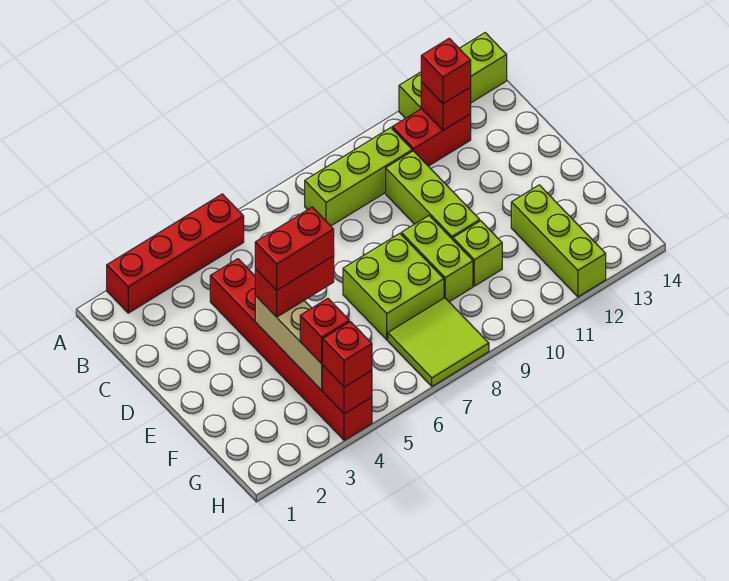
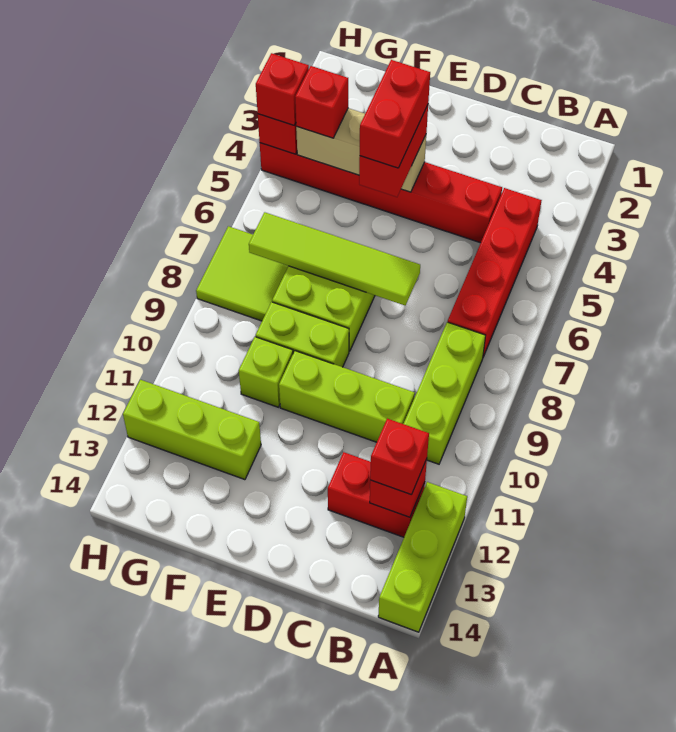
red 1x4 brick [107,194,244,313] -> red 1x4 brick moved to [448,188,542,357]
red 1x2 brick [392,109,471,166] -> red 1x2 brick turned to [328,452,425,537]
none -> lime 1x4 tile [249,212,420,305]

